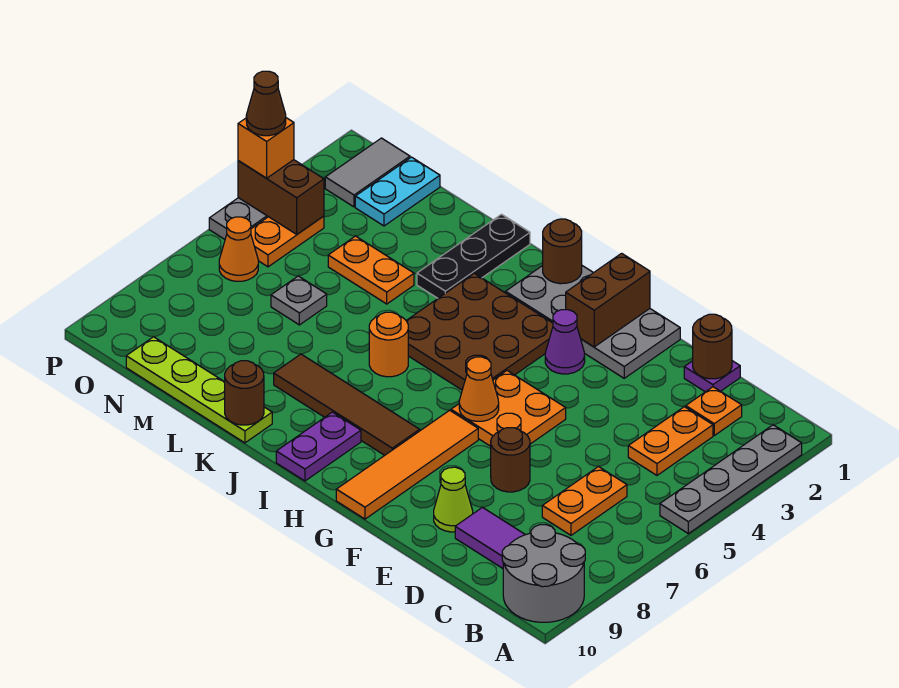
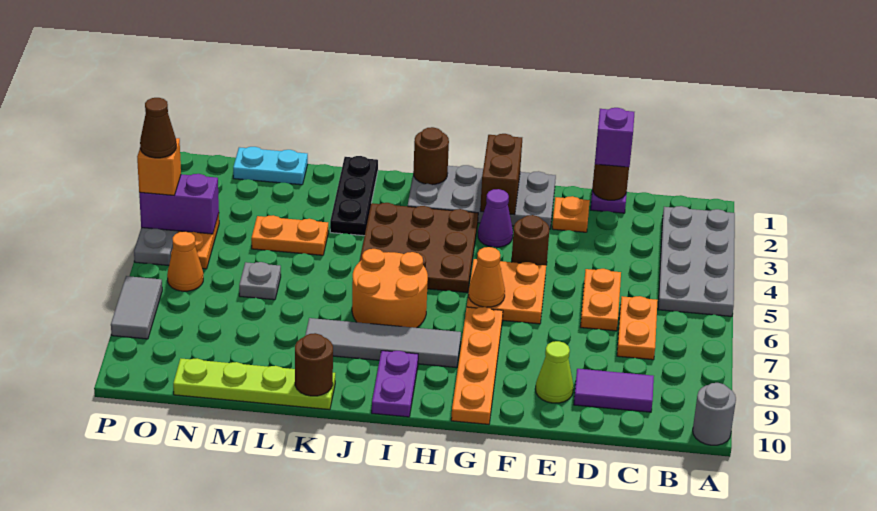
grey 1x4 plate [660,425,802,534] -> grey 2x4 plate [658,206,735,316]
grey 2x2 round brick [502,525,585,622] -> grey 1x1 round brick [693,383,736,445]
orange 1x1 plate [686,387,742,435] -> orange 1x1 plate moved to [552,196,590,232]
orange 1x2 plate [628,407,713,475] -> orange 1x2 plate moved to [580,269,621,331]
none -> purple 1x1 brick [595,108,634,167]
brown 1x1 round brick [491,428,530,492] -> brown 1x1 round brick moved to [512,215,549,265]
orange 1x4 tile [336,410,478,519] -> orange 1x4 plate [451,307,503,424]
brown 1x4 tile [274,354,420,455] -> grey 1x4 tile [305,318,461,368]
orange 1x1 round brick [369,312,408,377] -> orange 2x2 round brick [352,249,428,328]
cyan 1x2 plate [355,157,440,226] -> cyan 1x2 plate turned to [233,147,308,185]
grey 1x2 tile [325,138,410,207] -> grey 1x2 tile moved to [111,276,162,339]
brown 1x2 brick [238,160,324,234] -> purple 1x2 brick [139,174,219,234]

